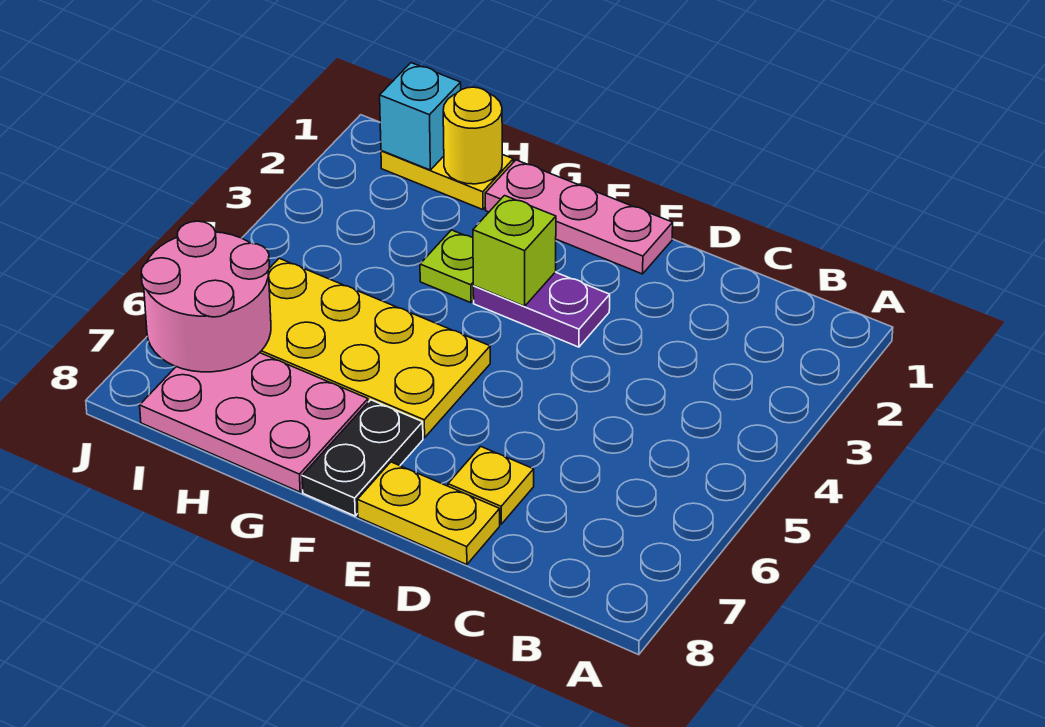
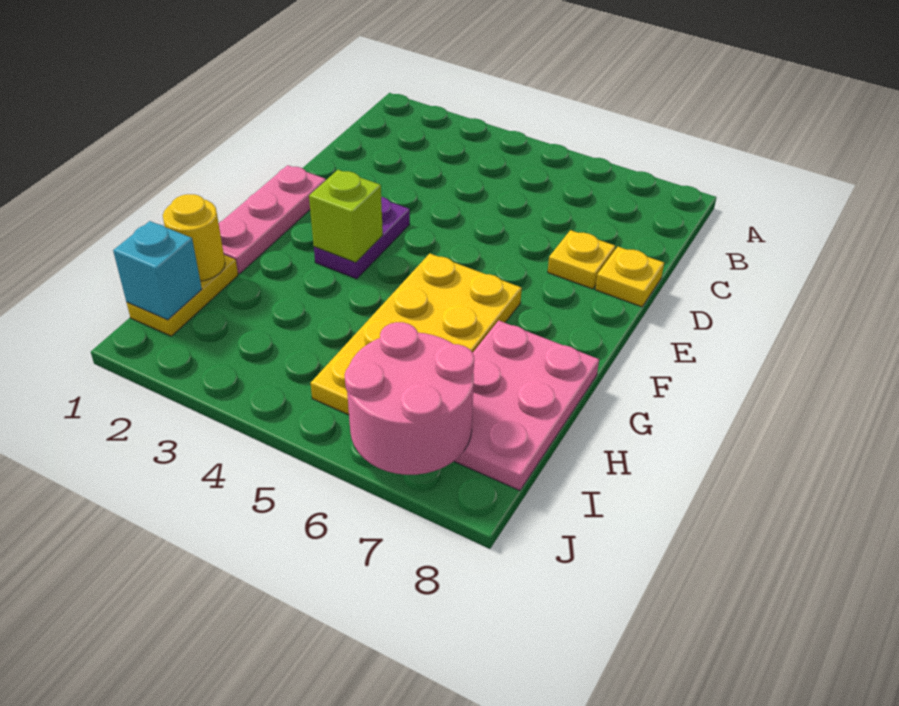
yellow 1x2 plate [357,462,500,565] -> yellow 1x1 plate [595,247,664,307]
black 1x2 plate [302,400,423,516] -> none
lime 1x1 plate [420,230,474,303] -> none

